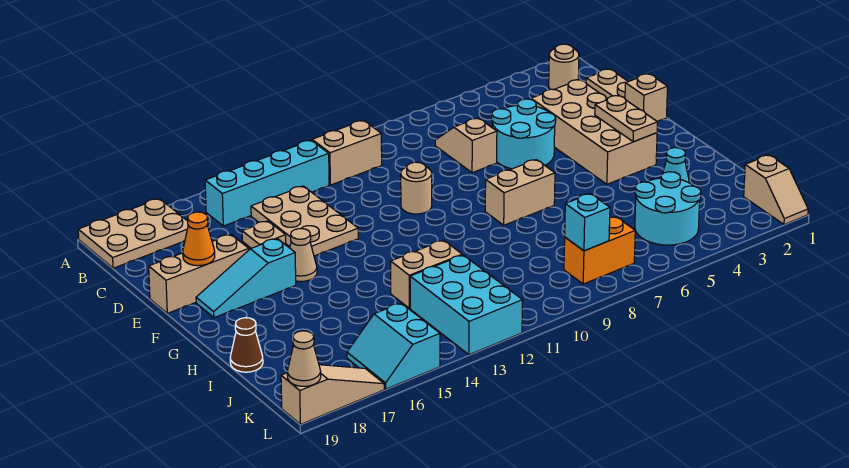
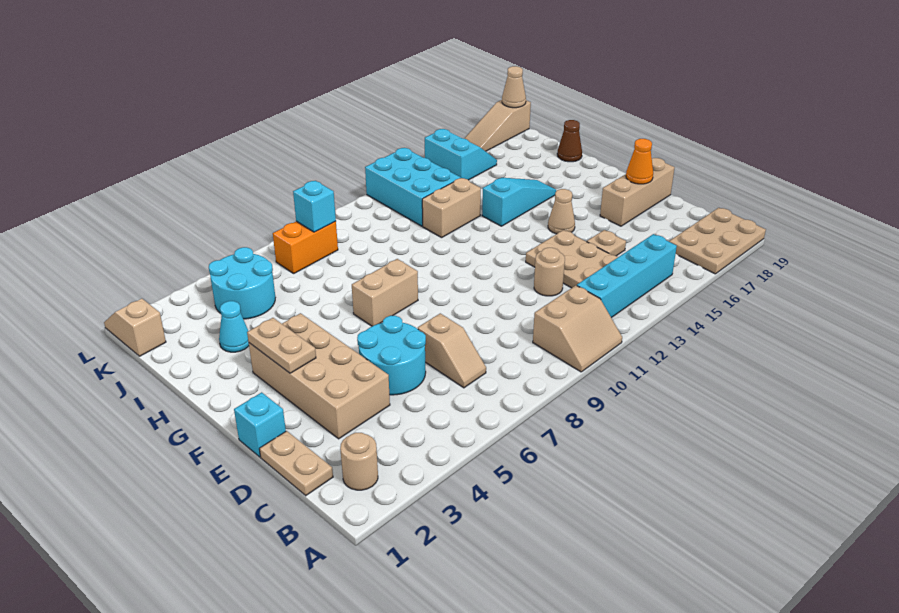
tan 1x1 brick [625,74,668,122] -> cyan 1x1 brick [234,392,286,457]
tan 1x1 round brick [401,162,432,214] -> tan 1x1 round brick moved to [534,248,565,296]
cyan 1x3 slope [196,239,296,318] -> cyan 1x3 slope moved to [482,178,556,226]

